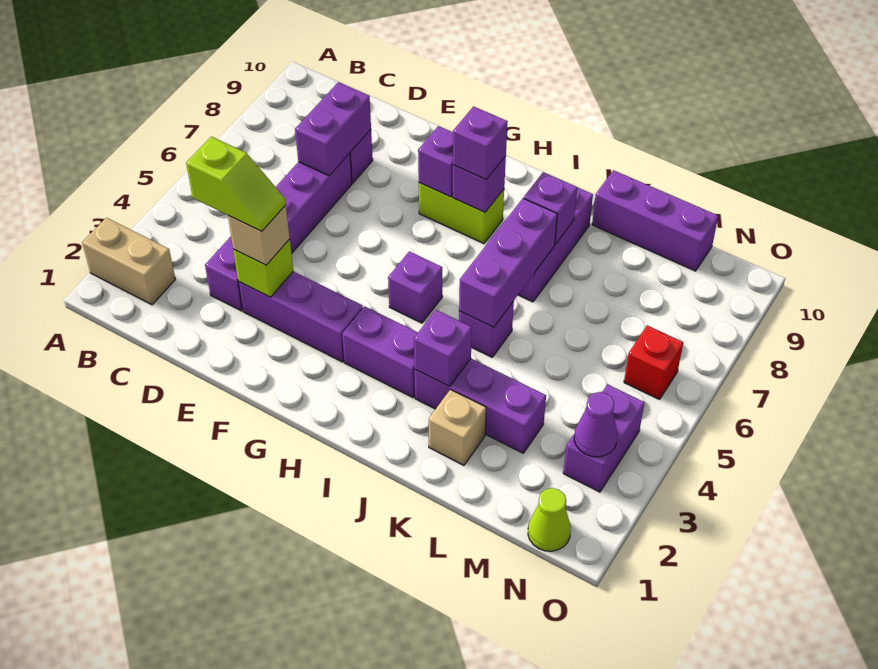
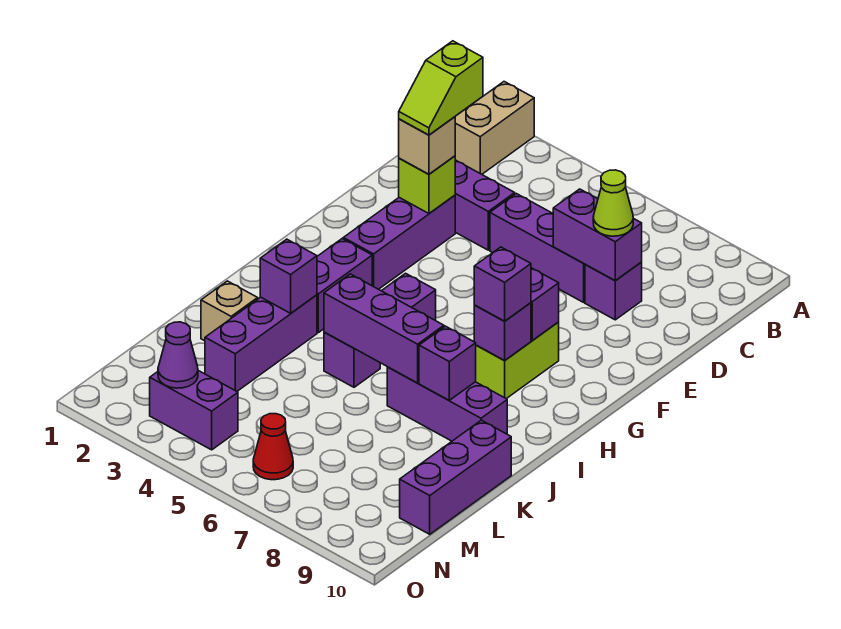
lime 1x1 cone [528,488,571,551] -> lime 1x1 cone moved to [593,170,633,236]
red 1x1 brick [624,325,683,399] -> red 1x1 cone [253,414,293,480]

